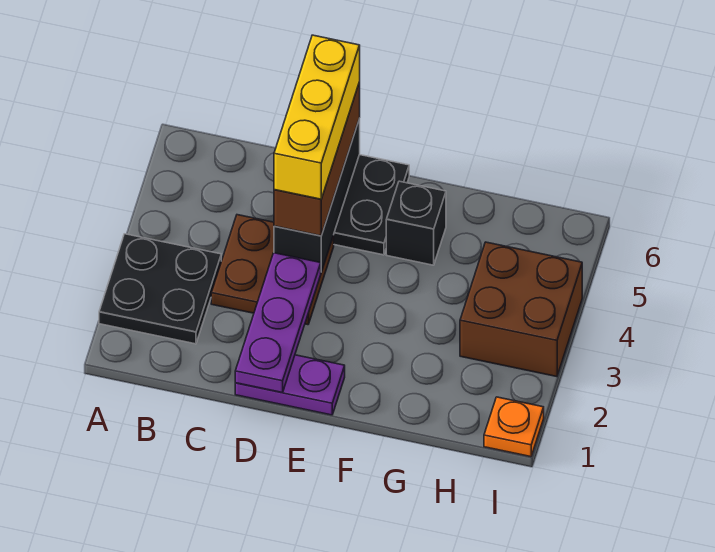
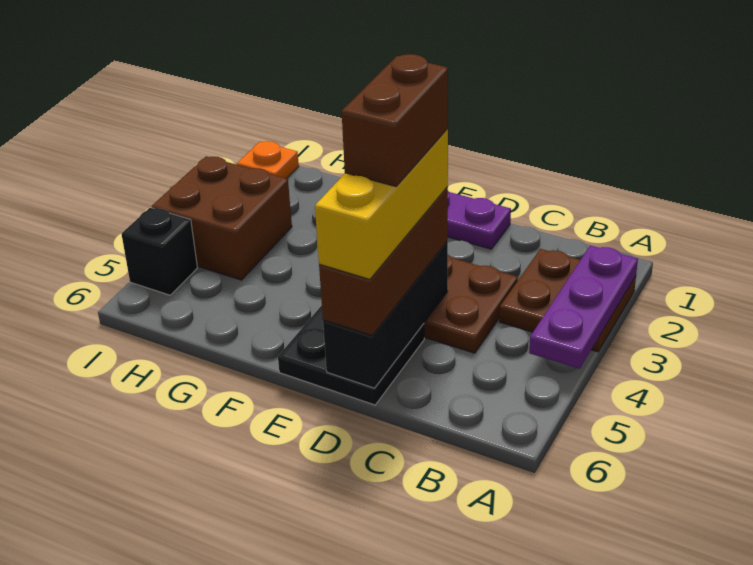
black 2x2 plate [99,234,221,344] -> brown 2x2 plate [499,249,636,352]
purple 1x3 plate [235,253,321,393] -> purple 1x3 plate moved to [529,246,638,369]
none -> brown 1x2 brick [342,54,448,187]
black 1x1 brick [386,181,446,265] -> black 1x1 brick moved to [122,207,197,295]

